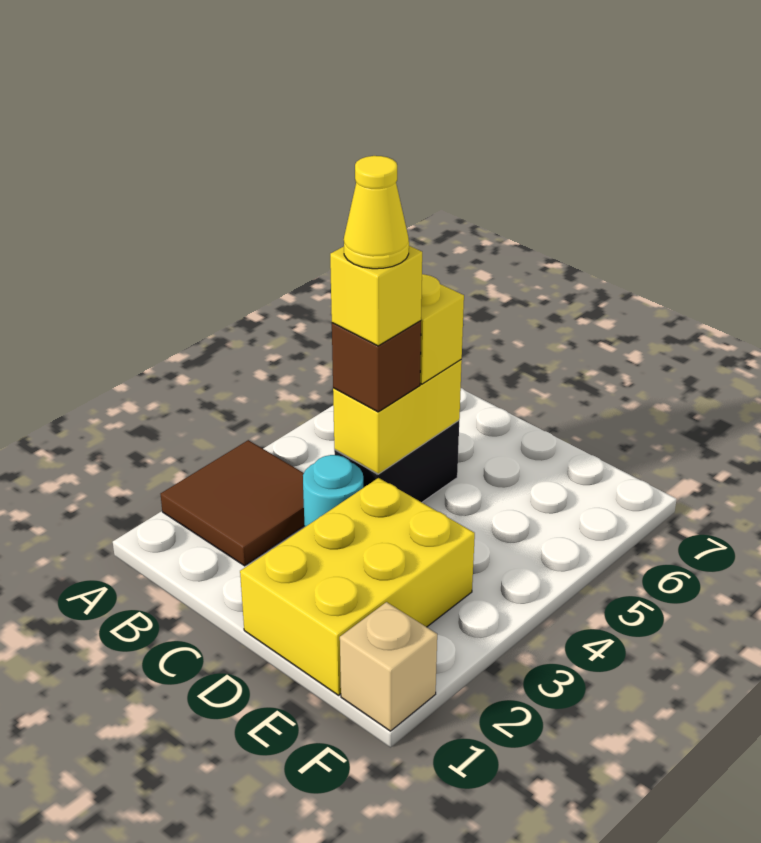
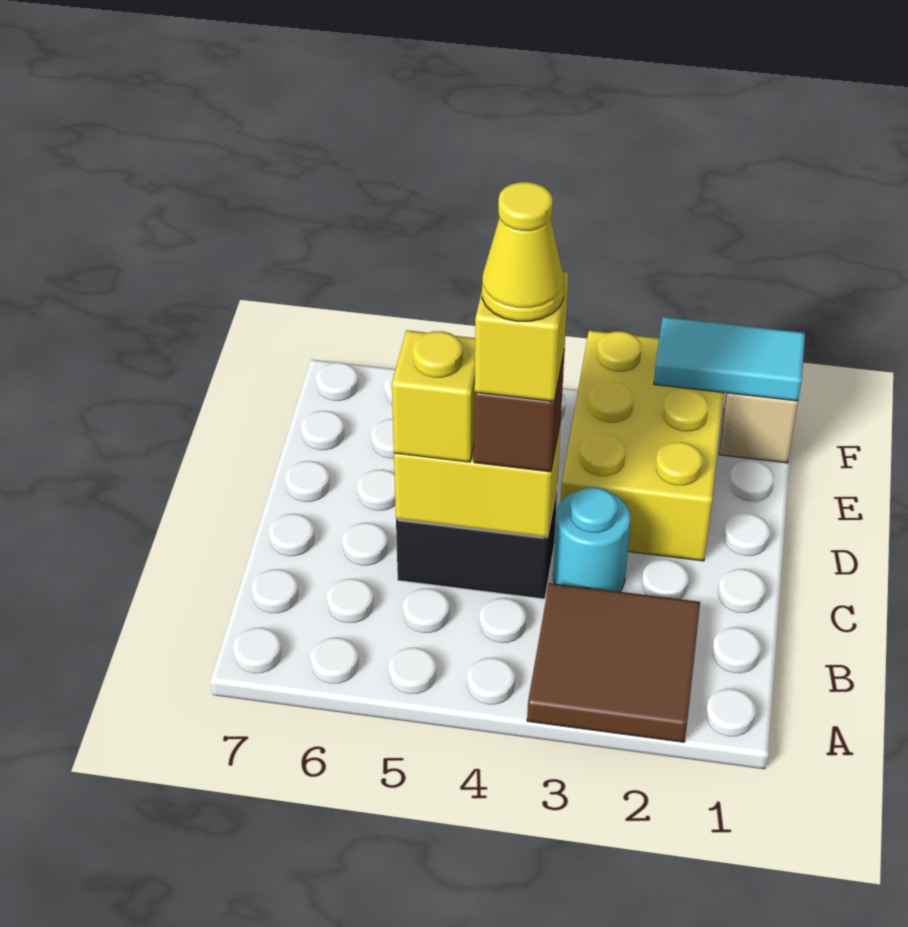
yellow 2x3 brick [240,478,475,695] -> yellow 2x3 brick turned to [561,331,724,561]
none -> cyan 1x2 tile [654,317,805,401]

